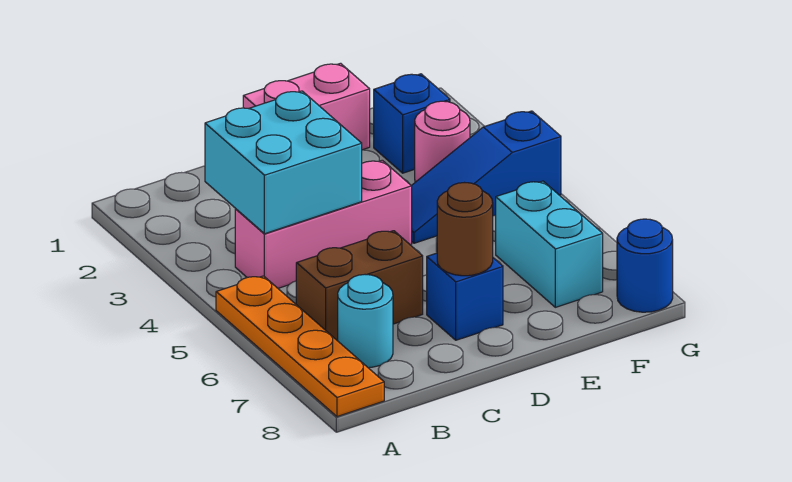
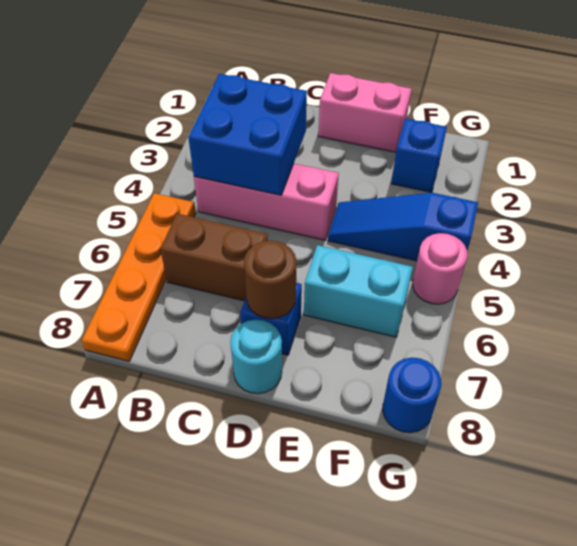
cyan 2x2 brick [205,91,362,234] -> blue 2x2 brick [188,74,307,195]
cyan 1x1 round brick [338,275,393,368] -> cyan 1x1 round brick moved to [230,320,282,394]
pink 1x1 round brick [415,101,470,182] -> pink 1x1 round brick moved to [413,233,467,304]
cyan 1x2 brick [496,181,603,307] -> cyan 1x2 brick turned to [304,245,413,337]

